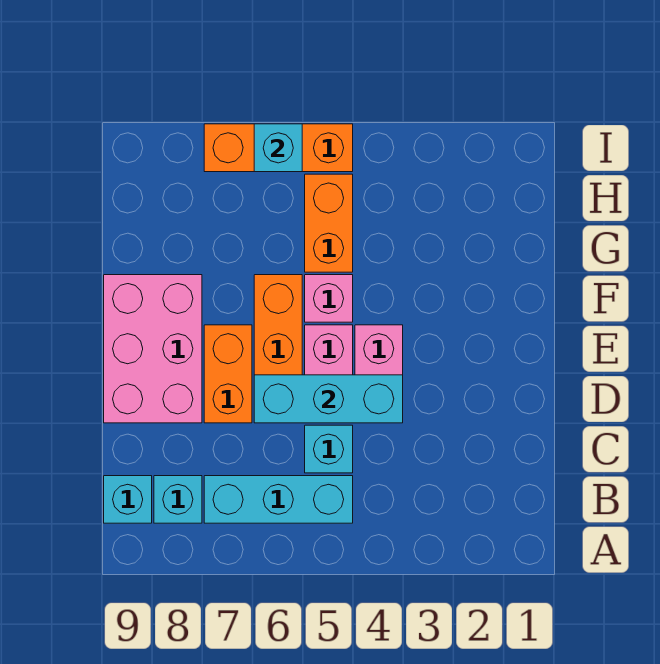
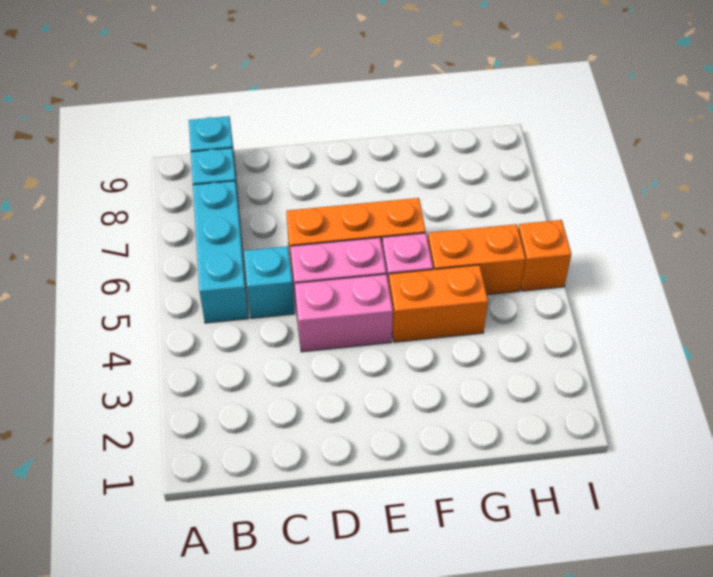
cyan 1x3 brick [254,375,403,423] -> none
orange 1x2 brick [204,325,252,423] -> orange 1x2 brick moved to [389,265,488,342]
pink 2x3 brick [104,275,202,423] -> none
orange 1x3 brick [204,124,353,172] -> orange 1x1 brick [518,220,571,291]
cyan 1x1 brick [254,124,302,172] -> none

